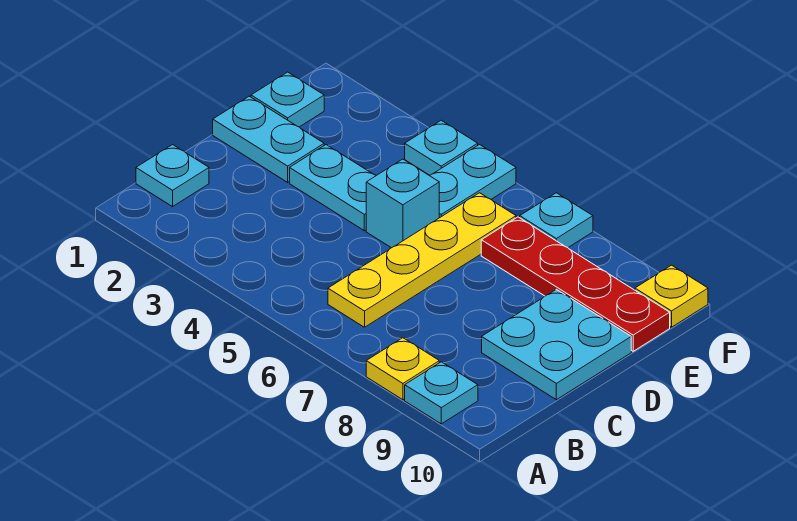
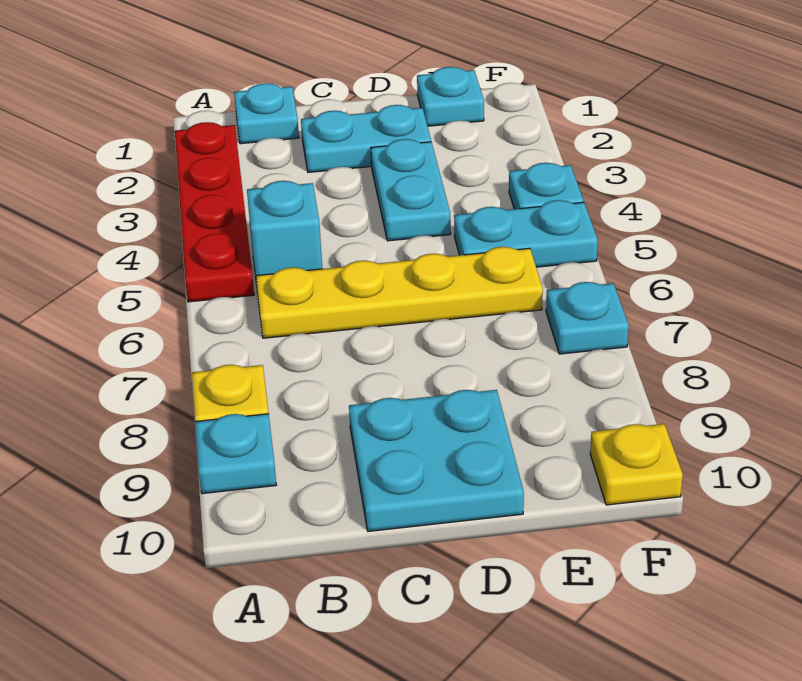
cyan 1x2 plate [213,96,324,182] -> cyan 1x2 plate turned to [301,105,431,172]
cyan 1x1 brick [366,159,439,248] -> cyan 1x1 brick moved to [247,181,322,285]
red 1x4 plate [481,217,670,351] -> red 1x4 plate moved to [175,122,254,302]

